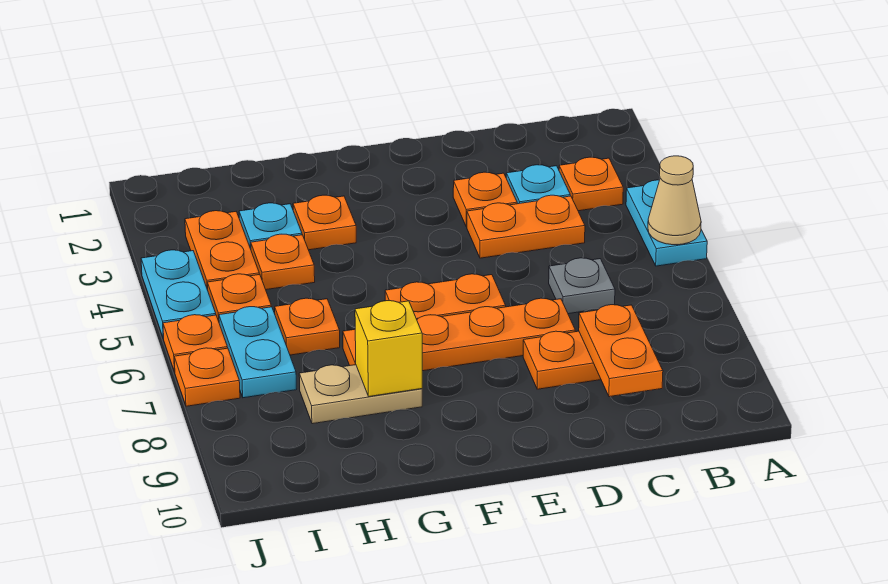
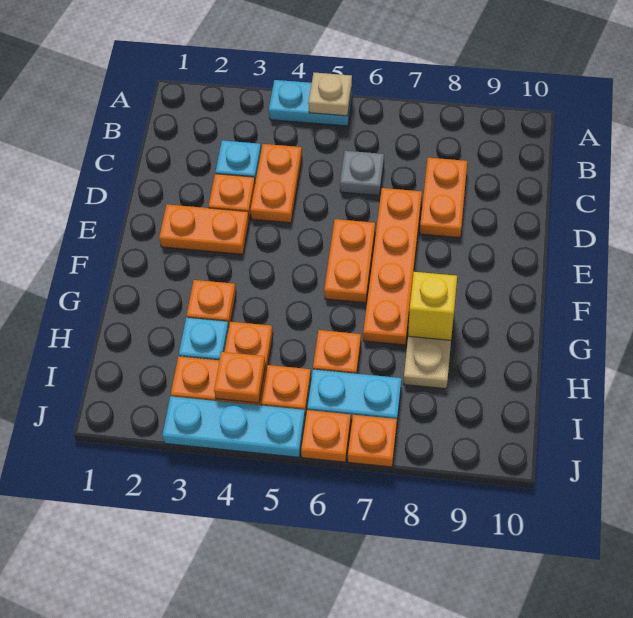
tan 1x1 cone [648,156,701,245] -> tan 1x1 plate [308,73,352,116]
orange 1x1 plate [559,157,623,211] -> orange 1x1 plate moved to [214,352,265,403]
orange 1x2 plate [579,305,663,397] -> orange 1x2 plate moved to [159,204,249,254]
cyan 1x2 plate [141,250,216,339] -> cyan 1x3 plate [162,396,305,457]

